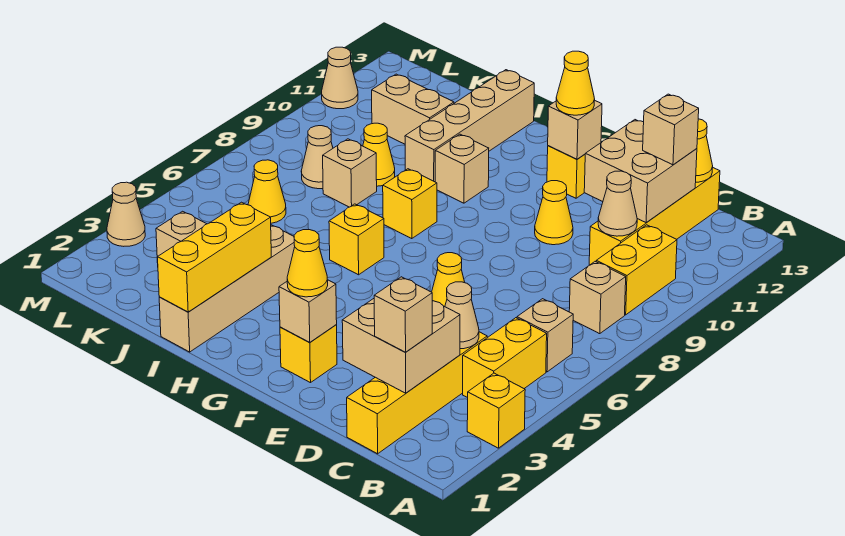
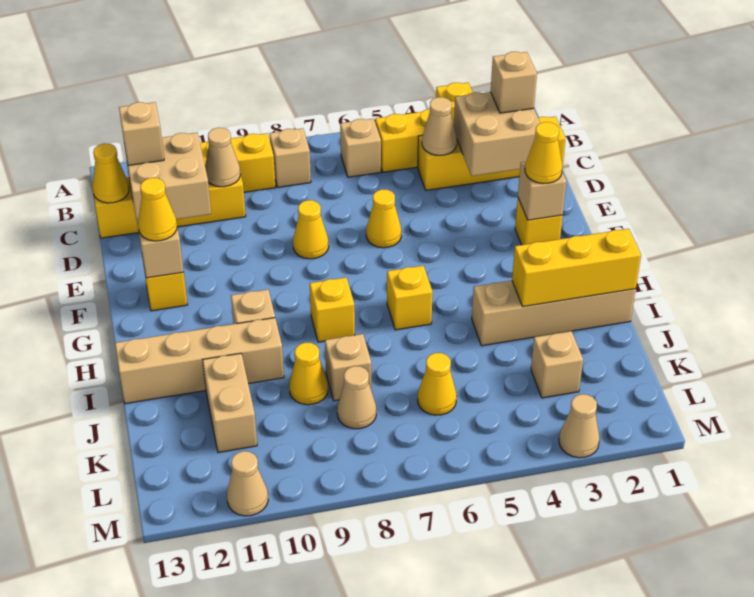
yellow 1x1 cone [535,181,573,245] -> yellow 1x1 cone moved to [293,200,329,259]

